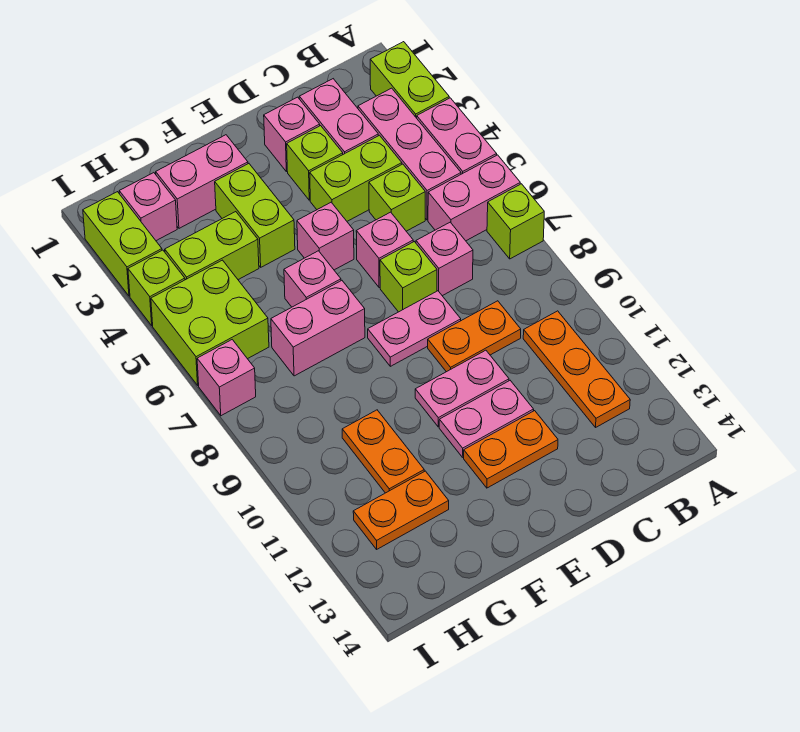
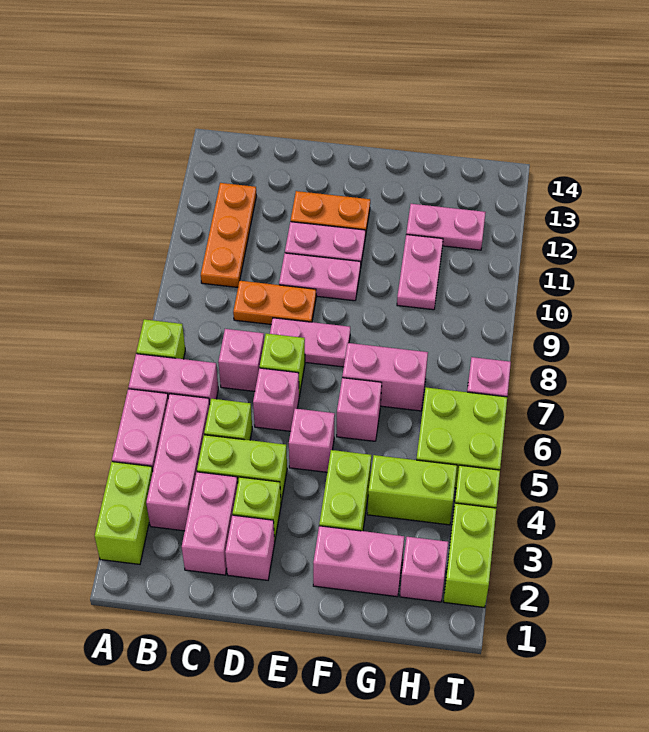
orange 1x2 plate [342,410,424,493] -> pink 1x2 plate [397,235,443,310]
orange 1x2 plate [353,471,449,549] -> pink 1x2 plate [406,204,486,250]

